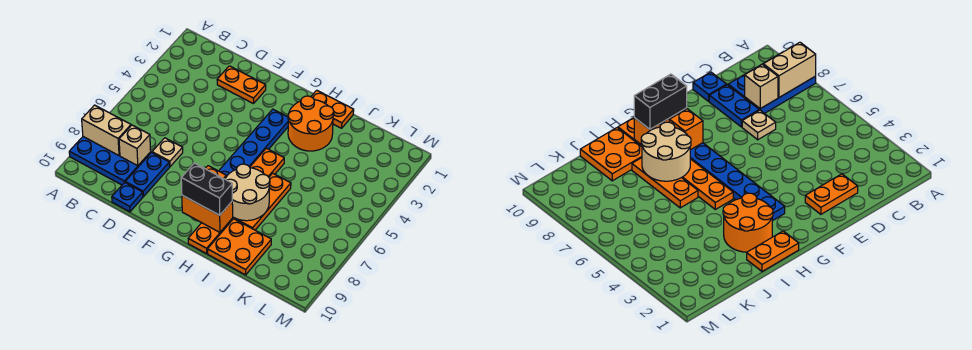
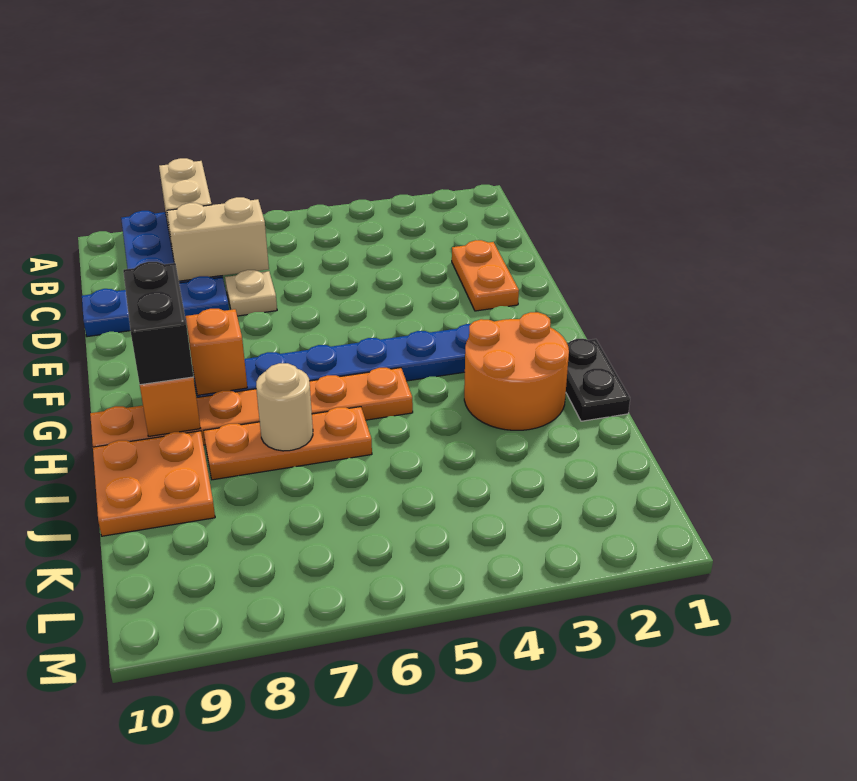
tan 1x1 brick [119,125,151,166] -> tan 1x2 brick [167,197,269,281]
orange 1x2 plate [311,90,354,128] -> black 1x2 plate [566,339,630,421]
tan 2x2 round brick [225,164,270,221] -> tan 1x1 round brick [256,363,313,451]

